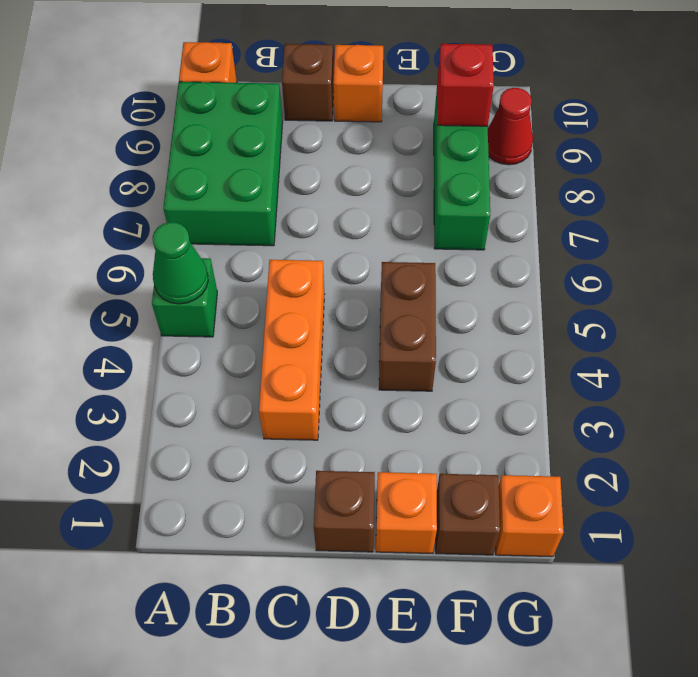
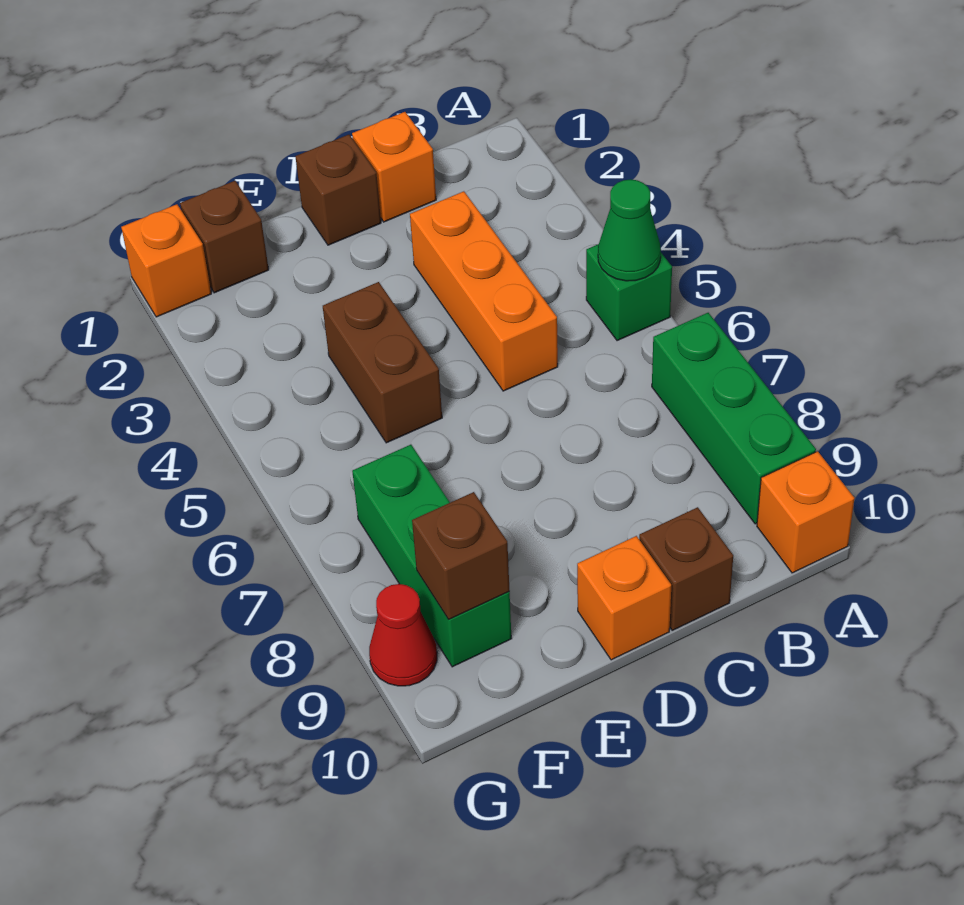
green 2x3 brick [163,82,283,246] -> green 1x3 brick [652,313,816,524]
orange 1x1 brick [376,472,437,553] -> orange 1x1 brick moved to [352,112,436,222]
red 1x1 brick [437,44,494,126] -> brown 1x1 brick [412,492,509,619]

